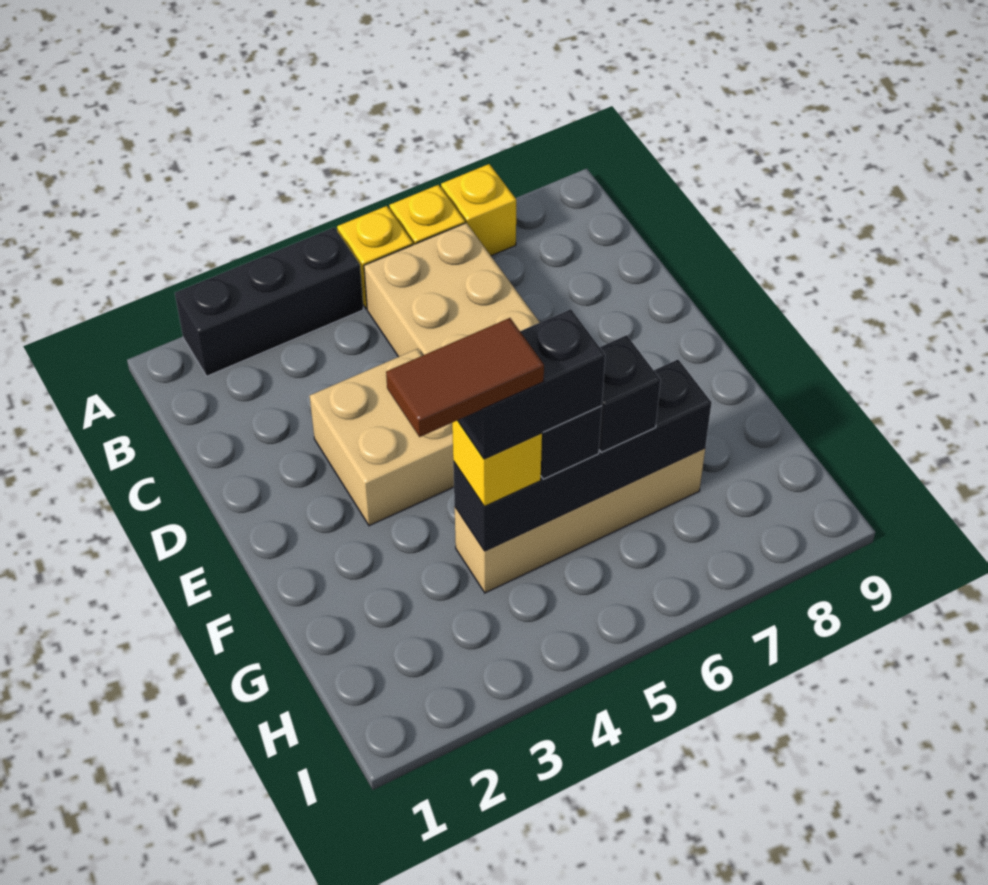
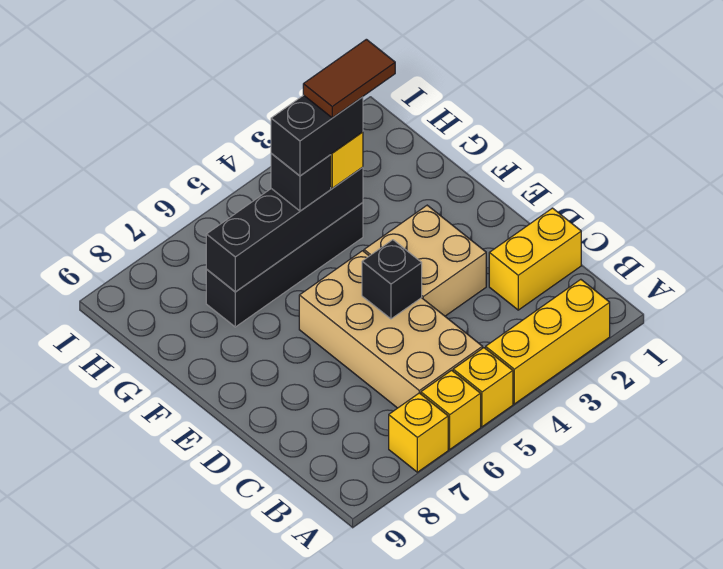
black 1x3 brick [175,227,364,376] -> yellow 1x3 brick [486,279,610,404]
none -> yellow 1x2 brick [489,208,581,310]
tan 1x4 brick [455,448,705,593] -> black 1x4 brick [206,203,363,327]
black 1x1 brick [599,335,661,452] -> black 1x1 brick moved to [362,240,422,319]

